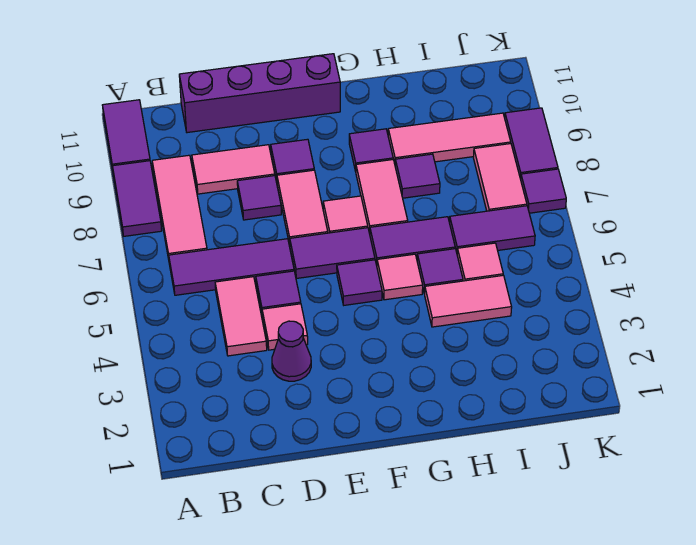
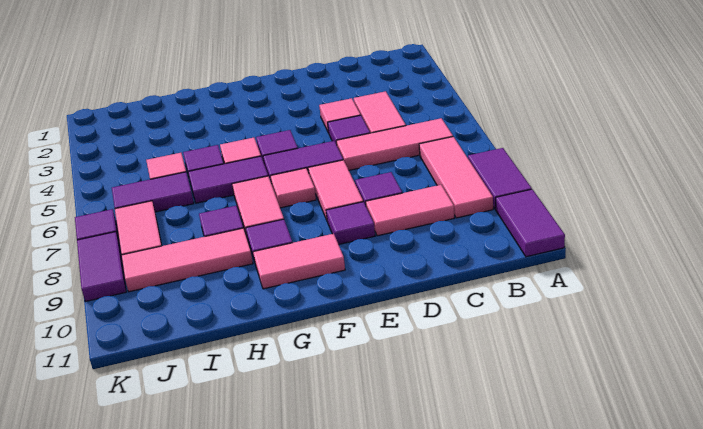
purple 1x3 tile [169,239,294,295] -> pink 1x3 tile [336,118,453,170]
purple 1x4 brick [179,54,340,133] -> none
purple 1x1 cone [272,321,311,381] -> none
pink 1x2 tile [425,275,512,327] -> pink 1x2 tile moved to [253,234,345,289]

